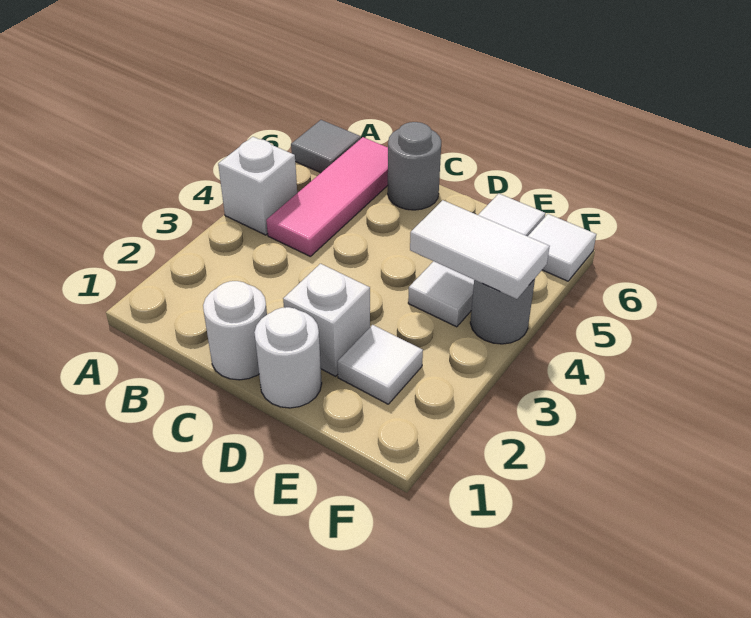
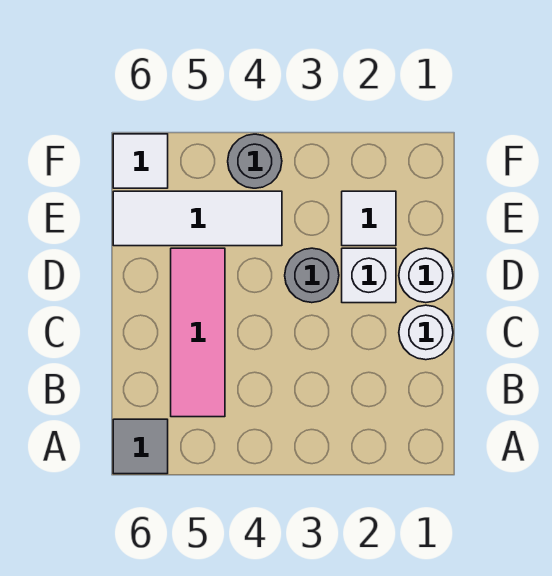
white 1x1 brick [218,137,297,235] -> none
pink 1x3 tile [266,137,388,257] -> pink 1x3 tile turned to [171,248,225,417]
grey 1x1 round brick [388,122,441,210] -> grey 1x1 round brick moved to [285,248,339,303]
white 1x2 tile [410,200,550,299] -> none

